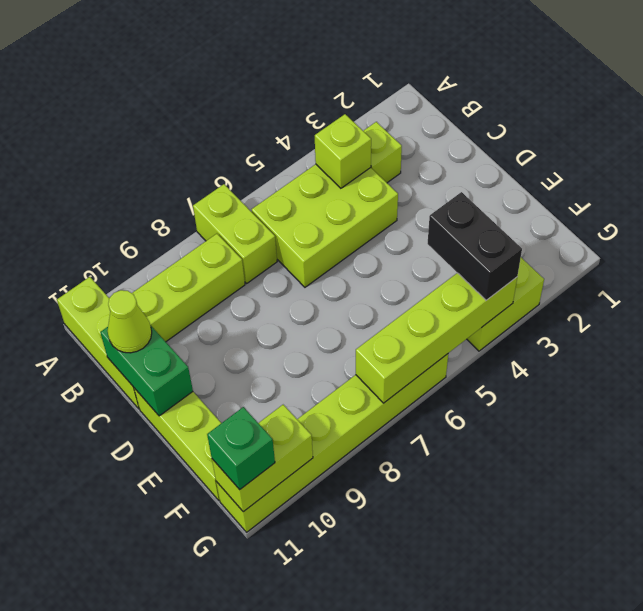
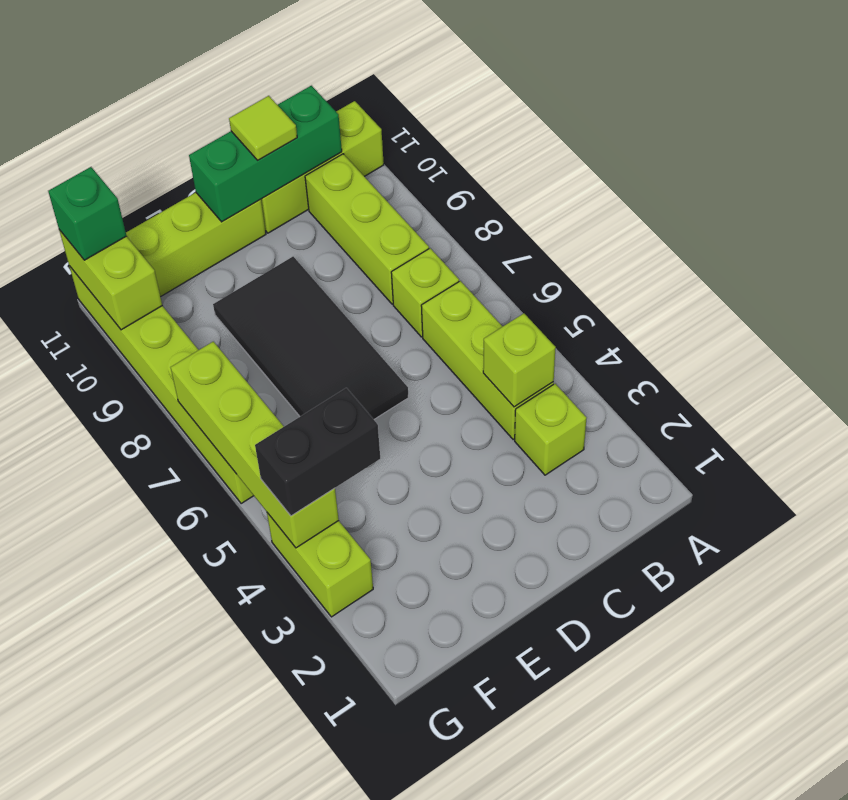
lime 1x2 brick [193,184,277,283] -> lime 1x1 brick [391,248,459,337]
lime 2x3 brick [252,164,398,287] -> lime 1x3 brick [421,281,554,440]
green 1x2 brick [100,325,193,416] -> green 1x3 brick [189,86,342,222]
lime 1x1 cone [108,290,152,353] -> lime 1x1 tile [229,96,297,160]
none -> black 2x4 tile [213,257,409,419]

